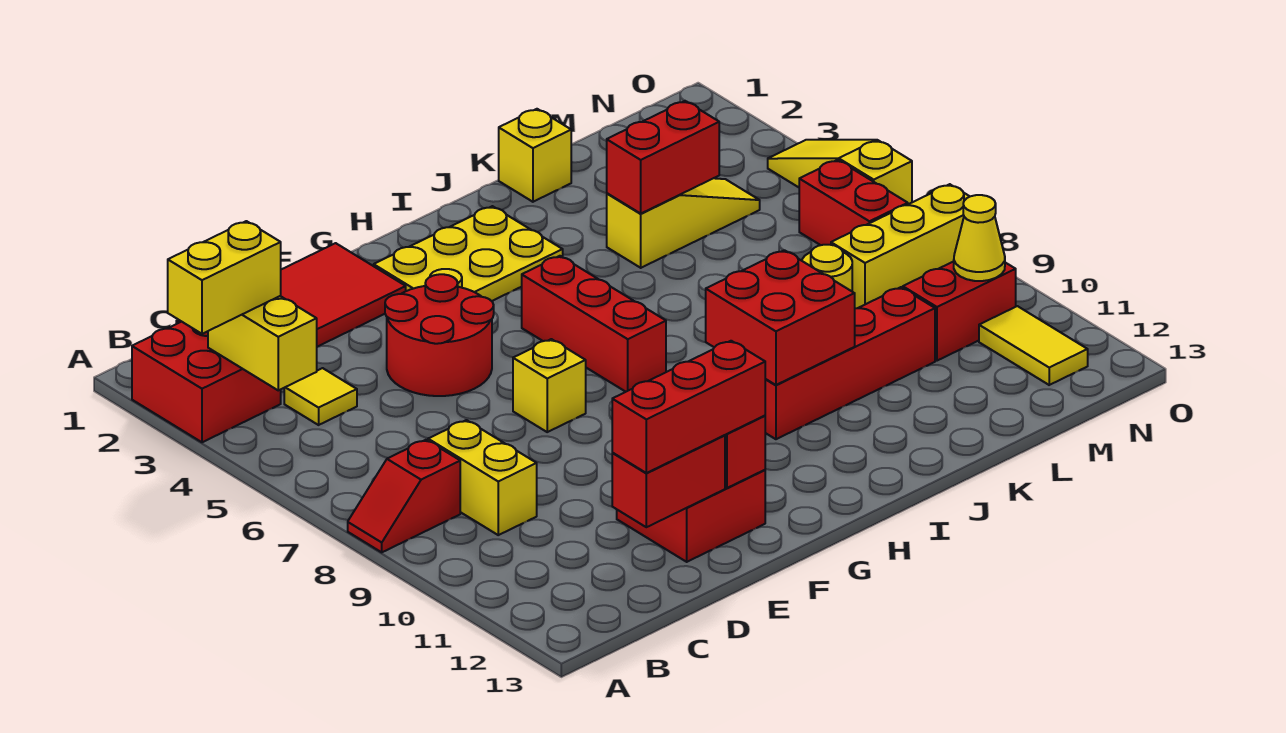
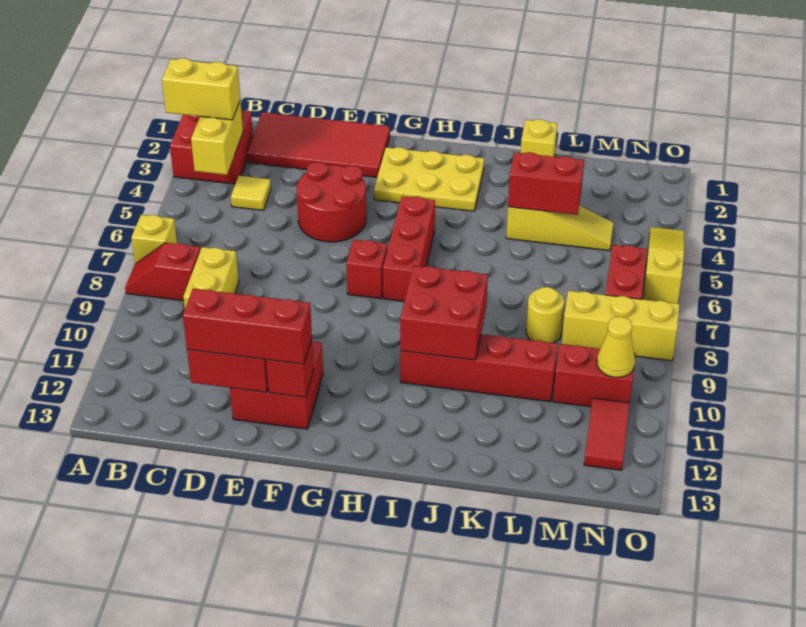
yellow 1x1 brick [513,339,586,432] -> yellow 1x1 brick moved to [131,215,177,264]
none -> red 1x1 brick [346,240,387,299]
yellow 1x2 tile [979,306,1088,385] -> red 1x2 tile [584,398,630,470]

